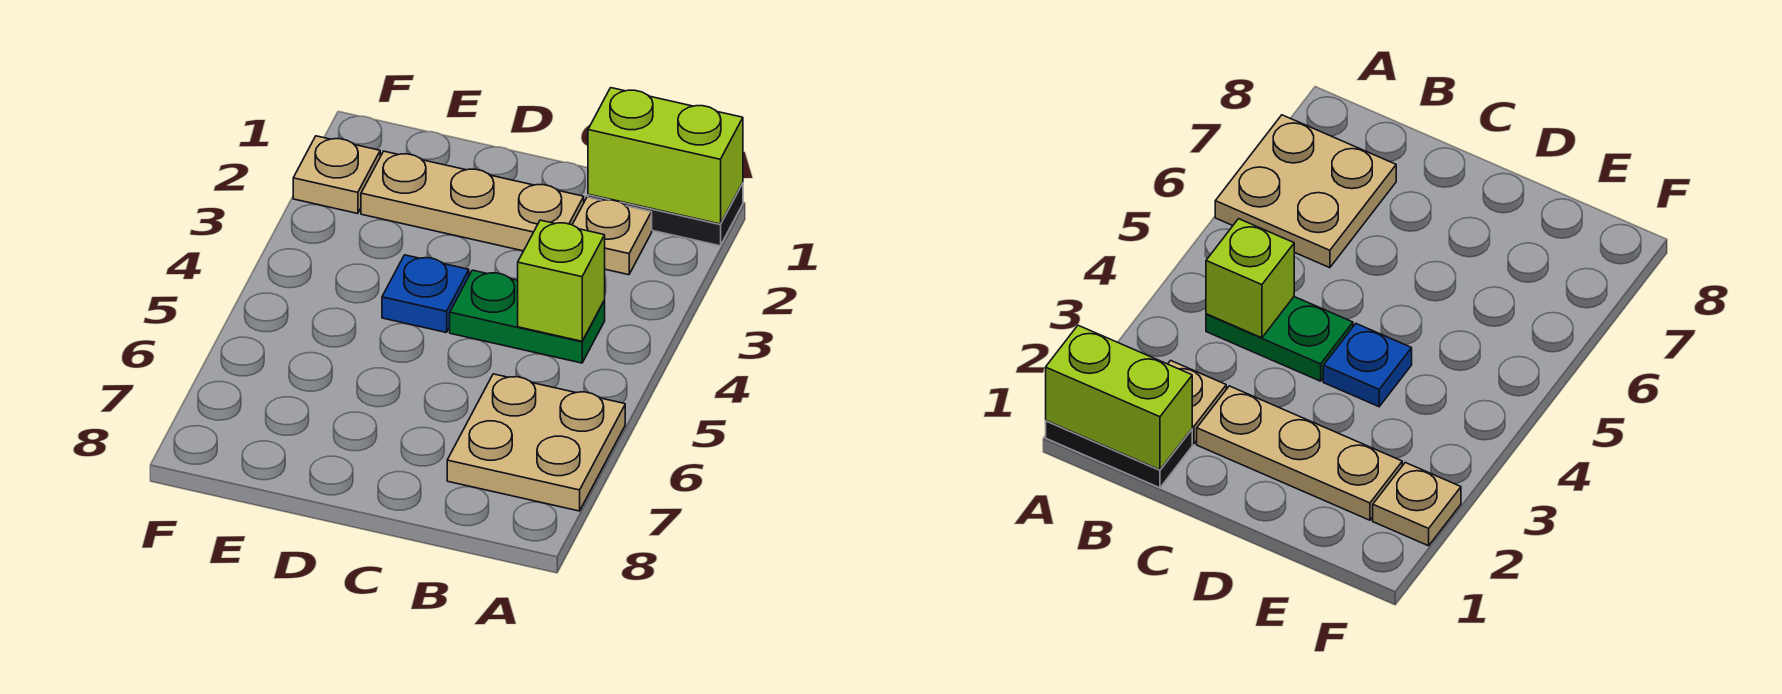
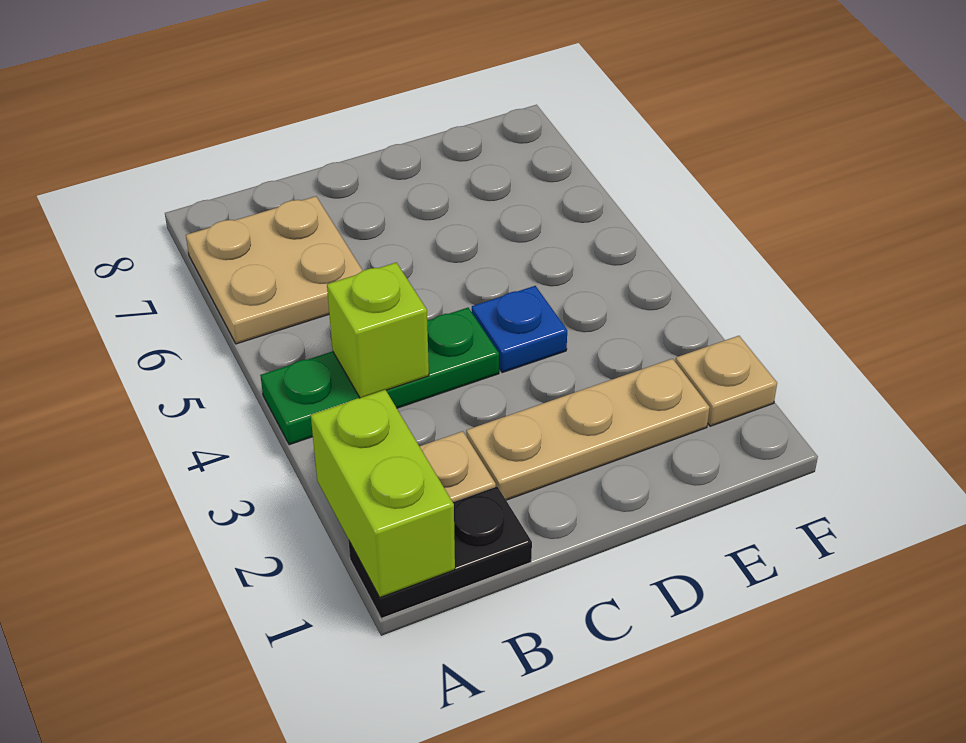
lime 1x2 brick [588,88,743,224] -> lime 1x2 brick turned to [311,390,455,597]
green 1x2 plate [450,270,605,363] -> green 1x3 plate [260,308,499,445]

